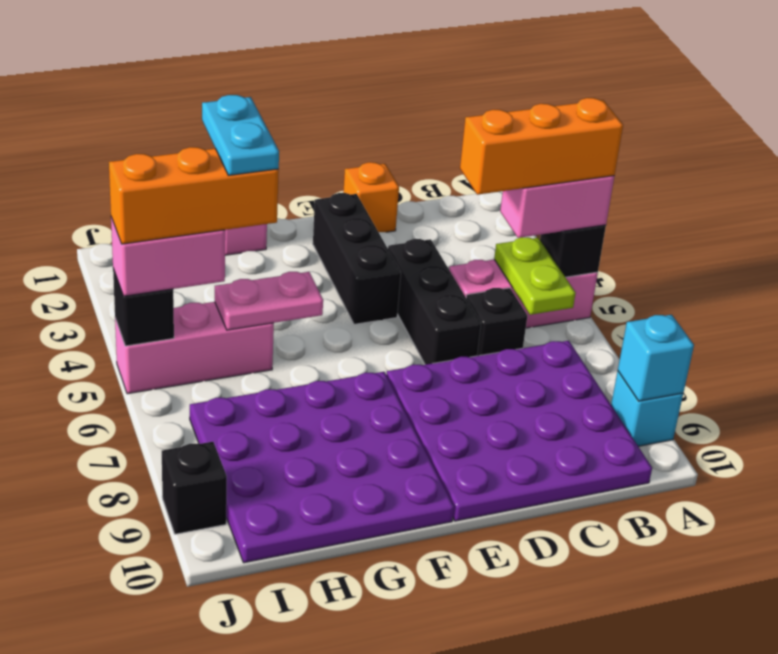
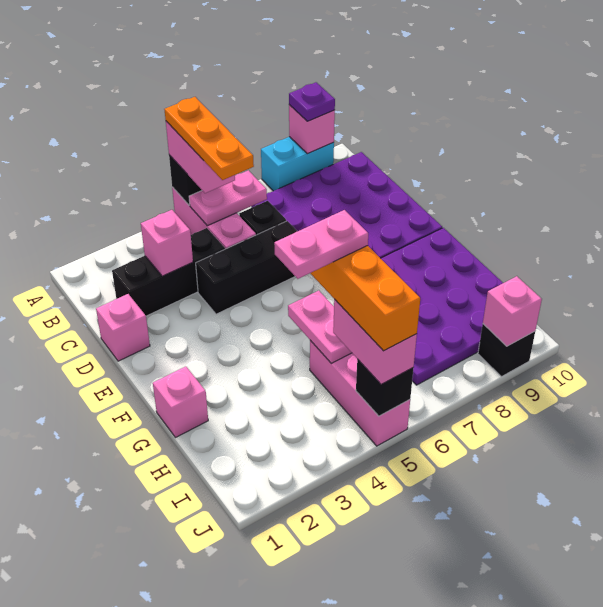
orange 1x3 brick [460,98,623,195] -> orange 1x3 plate [164,97,254,180]
cyan 1x1 brick [611,371,683,446] -> cyan 1x2 brick [261,137,334,191]
cyan 1x1 brick [618,315,694,401] -> pink 1x1 brick [289,105,335,154]
none -> purple 1x1 plate [289,82,335,121]
lime 1x2 plate [494,237,576,315] -> pink 1x2 plate [189,170,267,226]
none -> pink 1x1 brick [141,210,193,276]
orange 1x1 brick [343,162,399,232] -> pink 1x1 brick [96,294,150,361]
black 1x3 brick [313,193,401,324] -> black 1x3 brick moved to [112,228,225,316]
cyan 1x2 plate [202,95,279,175] -> pink 1x2 plate [274,210,368,279]
none -> pink 1x1 brick [483,276,542,346]

